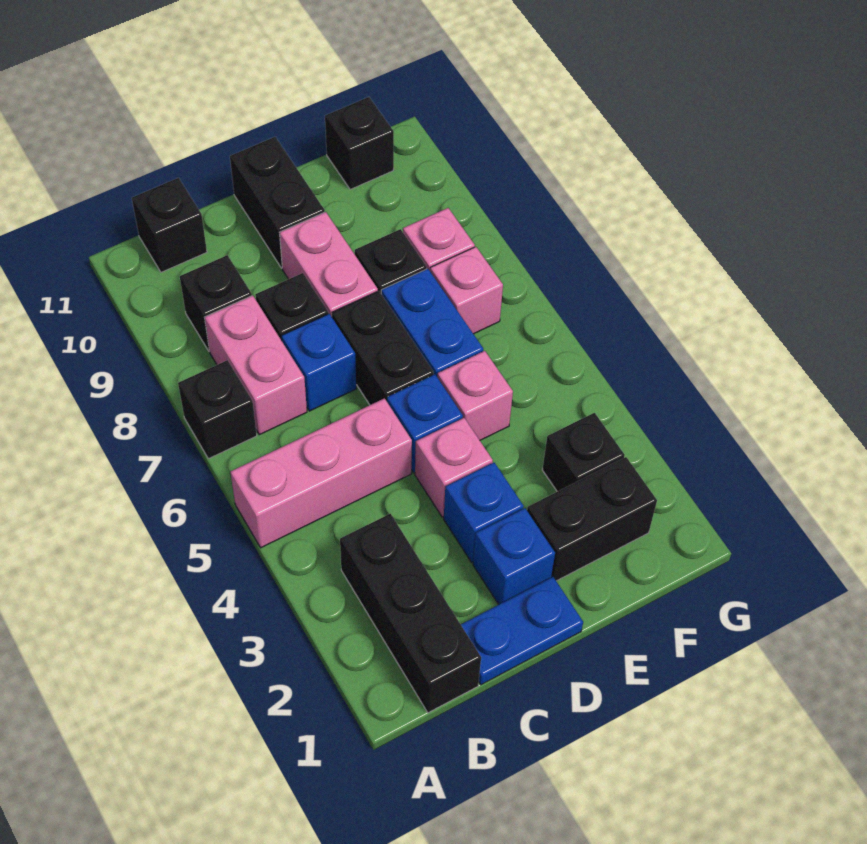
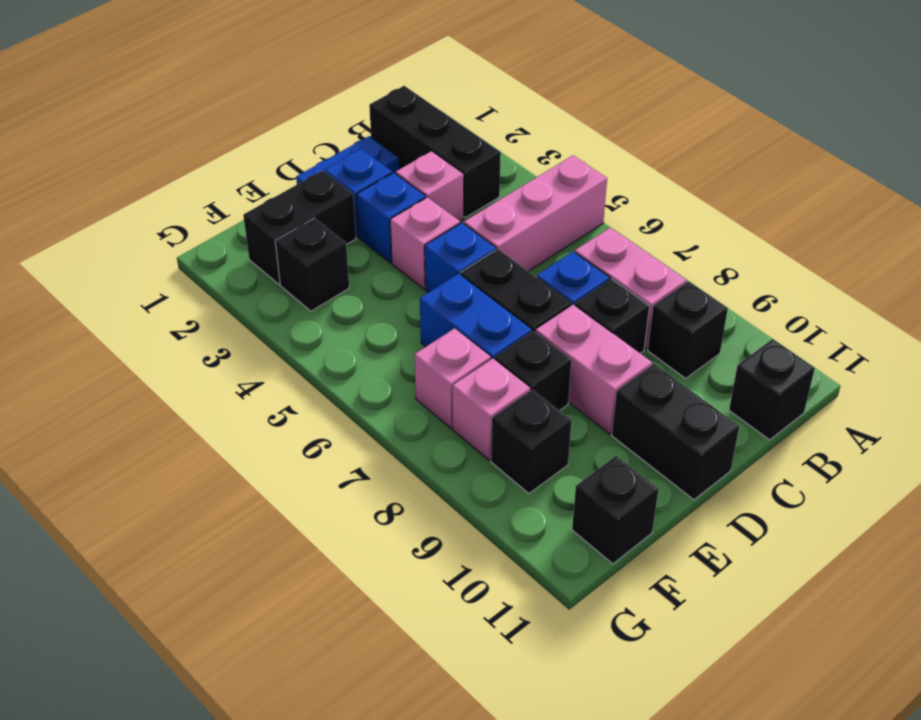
black 1x1 brick [178,360,257,459] -> black 1x1 brick moved to [491,390,571,494]
pink 1x1 brick [437,351,513,440] -> pink 1x1 brick moved to [396,151,464,221]

